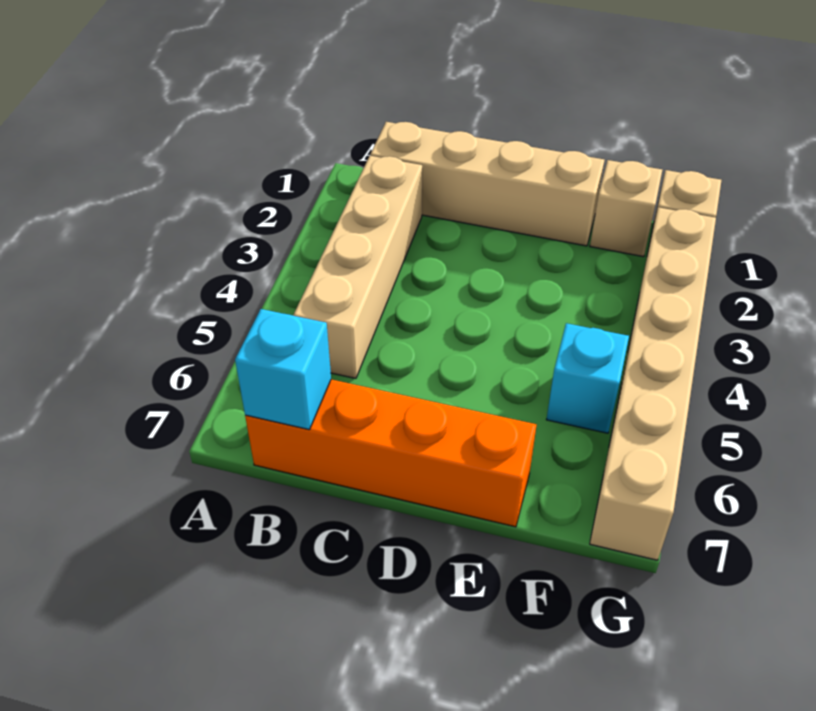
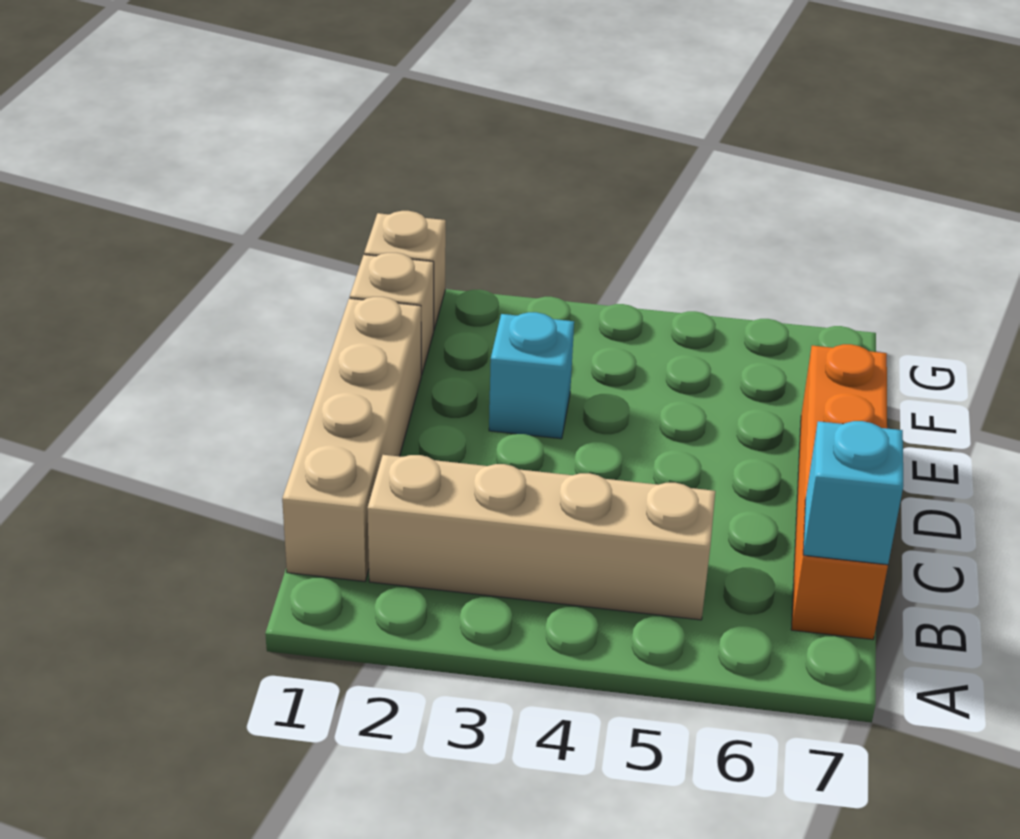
cyan 1x1 brick [546,323,629,433] -> cyan 1x1 brick moved to [489,312,574,439]
tan 1x6 brick [590,207,716,560] -> none

